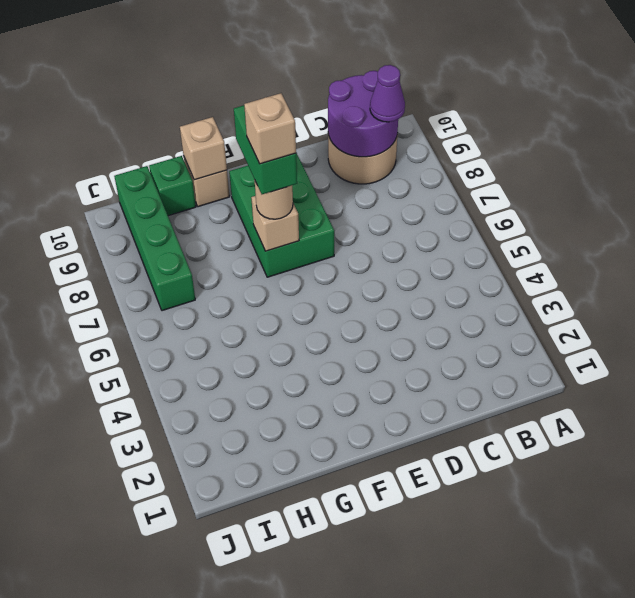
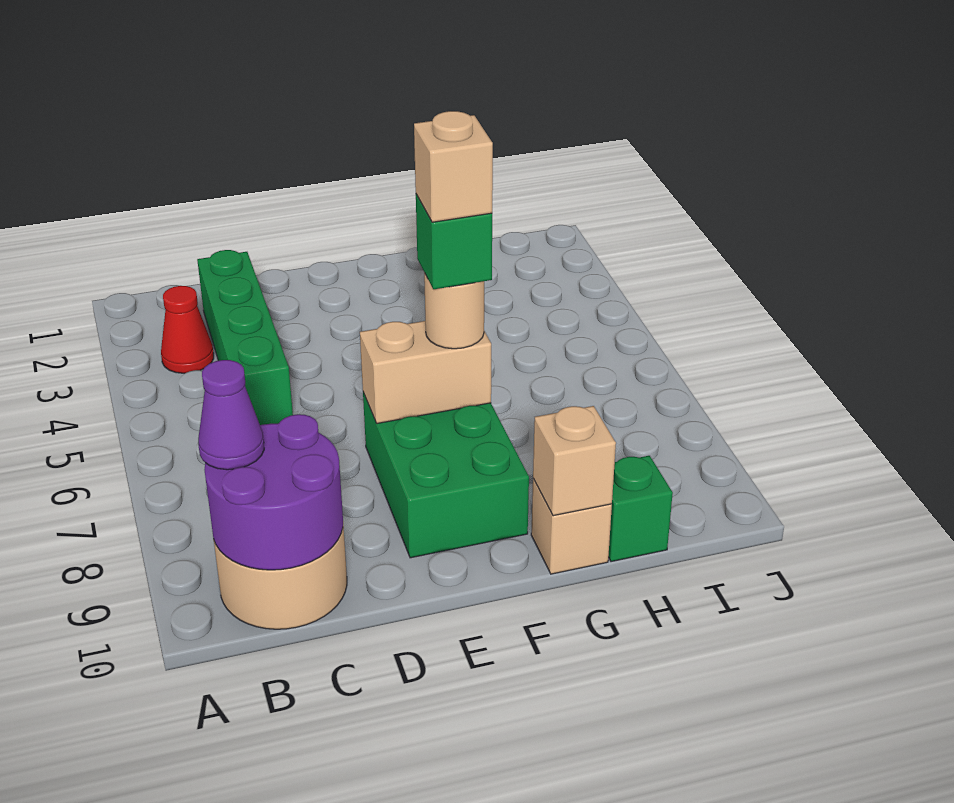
none -> red 1x1 cone [161,286,214,373]
tan 1x1 brick [251,196,299,251] -> tan 1x2 brick [360,321,491,423]
green 1x2 brick [234,105,297,194] -> green 1x1 brick [416,194,492,289]
green 1x4 brick [114,166,195,311] -> green 1x4 brick moved to [197,250,293,425]

